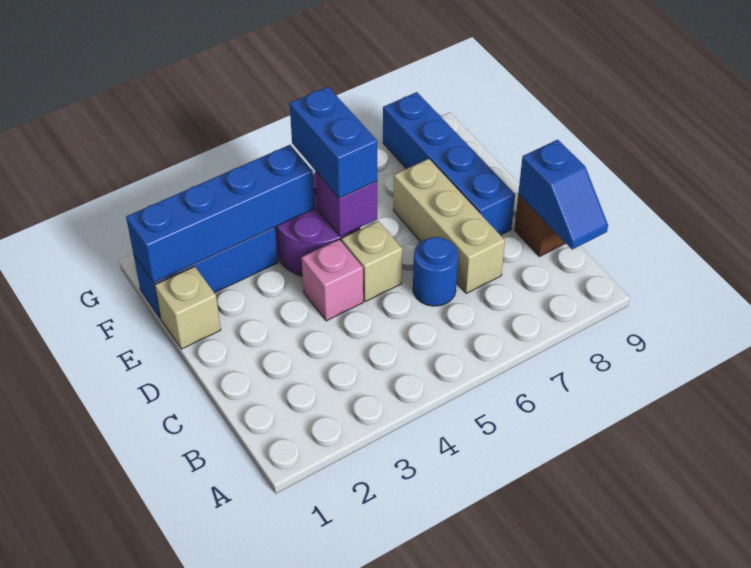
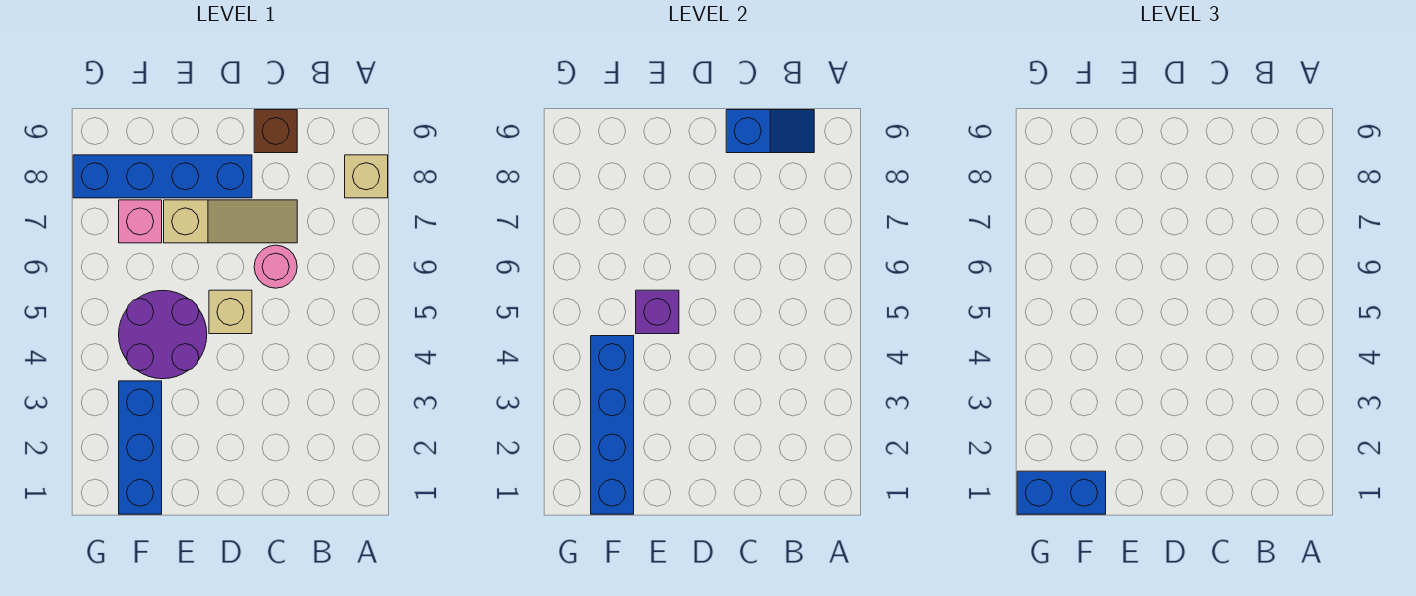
blue 1x1 round brick [413,237,458,306] -> pink 1x1 round brick [254,245,297,288]
tan 1x3 brick [393,159,505,293] -> tan 1x3 slope [164,200,297,243]
pink 1x1 brick [302,239,363,321] -> pink 1x1 brick moved to [119,200,162,243]
tan 1x1 brick [155,266,221,349] -> tan 1x1 brick moved to [345,155,388,198]
blue 1x2 brick [290,87,377,198] -> blue 1x2 brick moved to [1017,471,1106,514]

